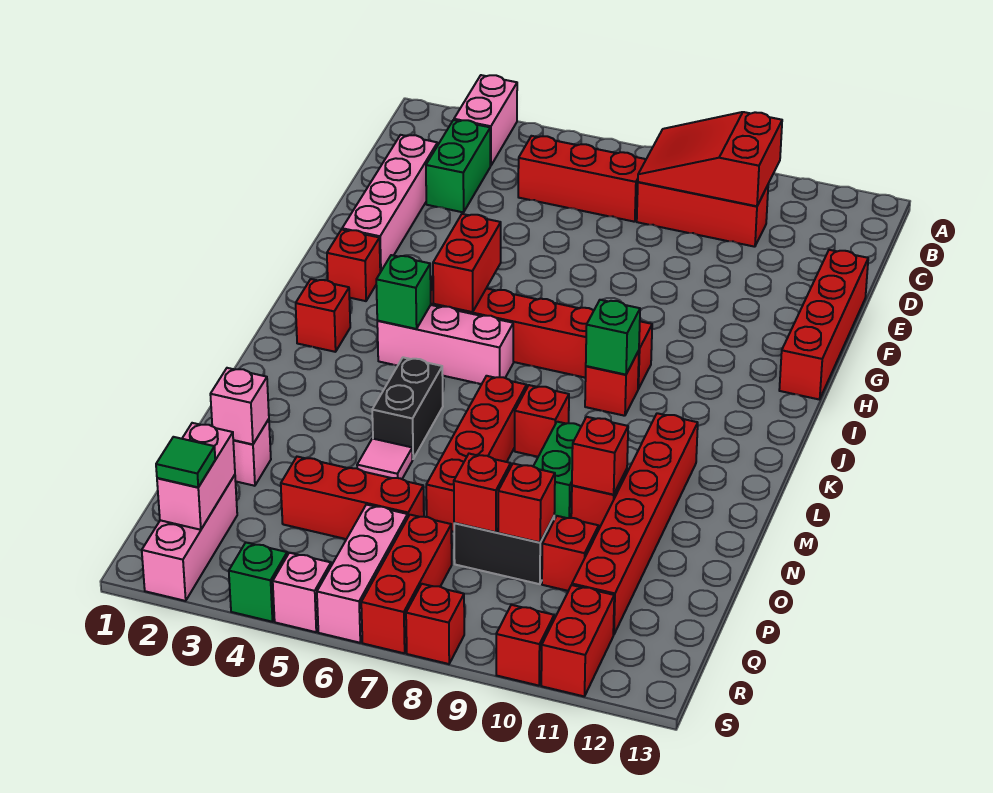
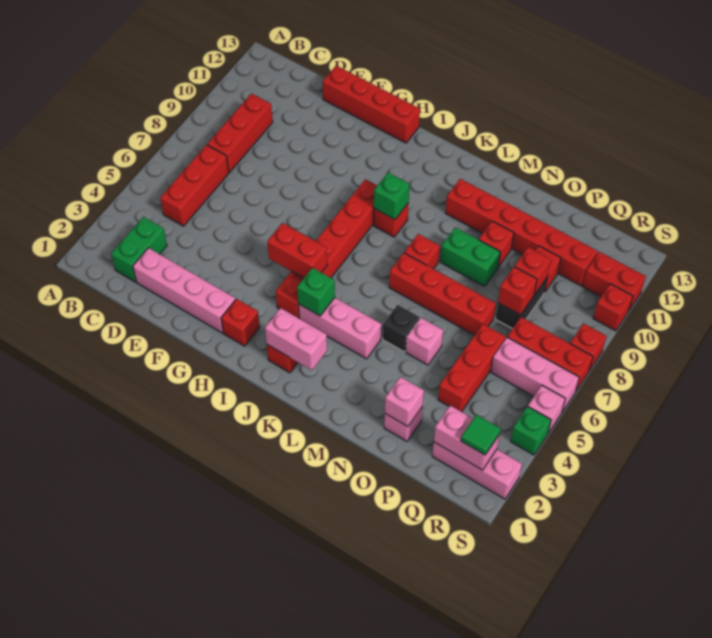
pink 1x2 brick [454,75,517,166] -> pink 1x2 brick moved to [265,308,327,370]
red 2x3 slope [638,112,782,206] -> none
green 1x2 brick [426,120,490,212] -> green 1x2 brick turned to [111,217,167,282]
pink 1x3 brick [377,305,513,384] -> pink 1x3 brick turned to [298,298,381,359]
black 1x2 brick [372,357,443,459] -> black 1x1 brick [383,305,420,352]
pink 1x1 tile [357,439,413,479] -> pink 1x1 brick [406,318,443,365]
red 1x1 brick [572,417,628,495] -> none

